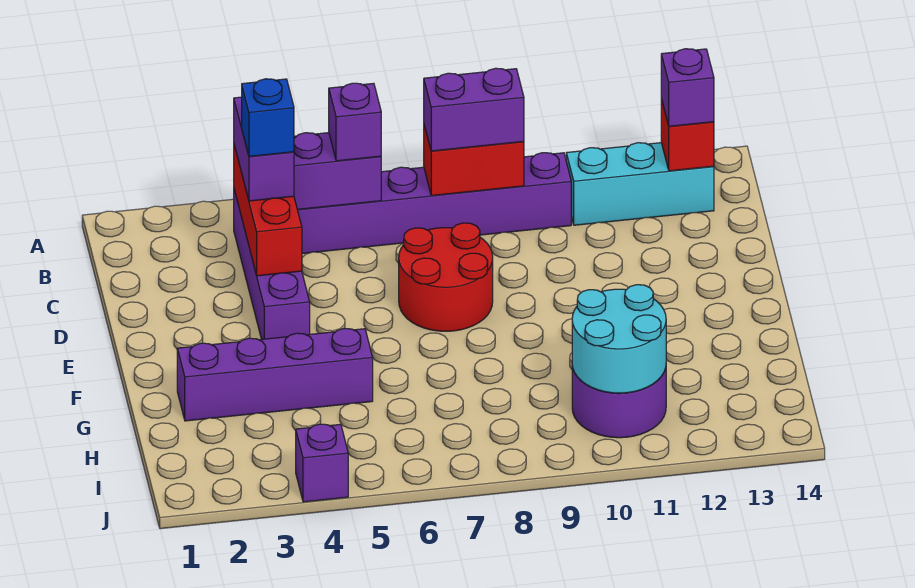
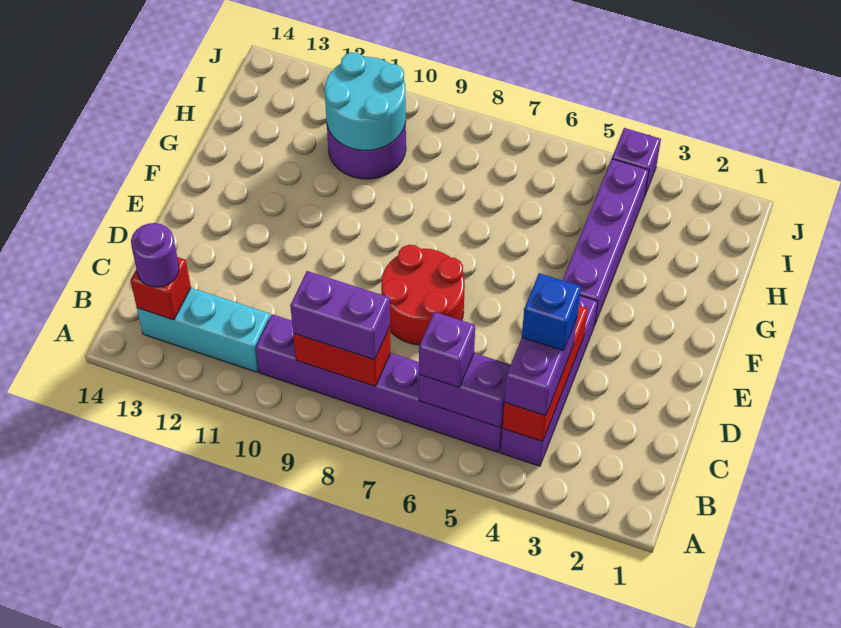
purple 1x1 brick [661,49,714,126] -> purple 1x1 round brick [131,223,179,287]
purple 1x4 brick [177,328,373,421] -> purple 1x4 brick turned to [562,159,649,326]

